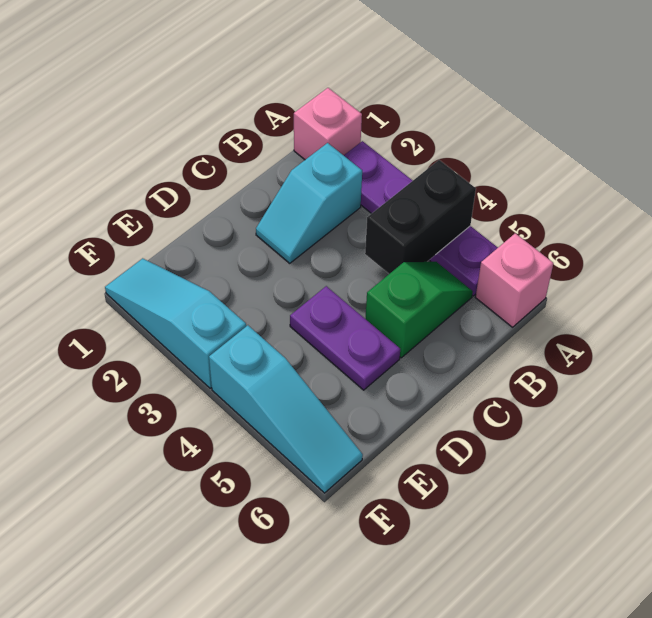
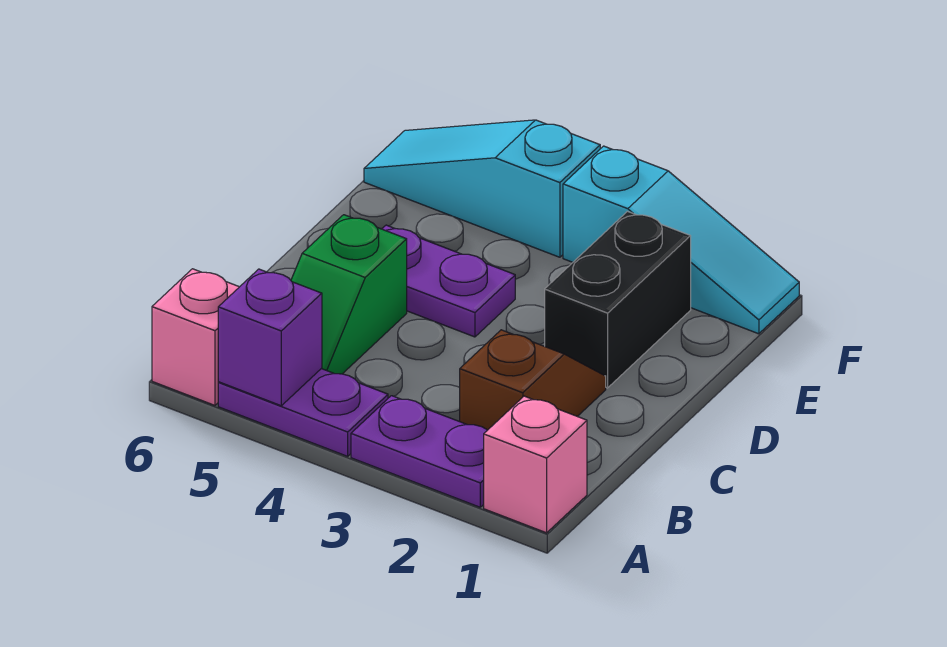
black 1x2 brick [365,160,476,274] -> black 1x2 brick moved to [545,211,691,388]
none -> purple 1x1 brick [218,269,322,406]
cyan 1x2 slope [256,143,362,263] -> brown 1x2 slope [460,330,606,430]

